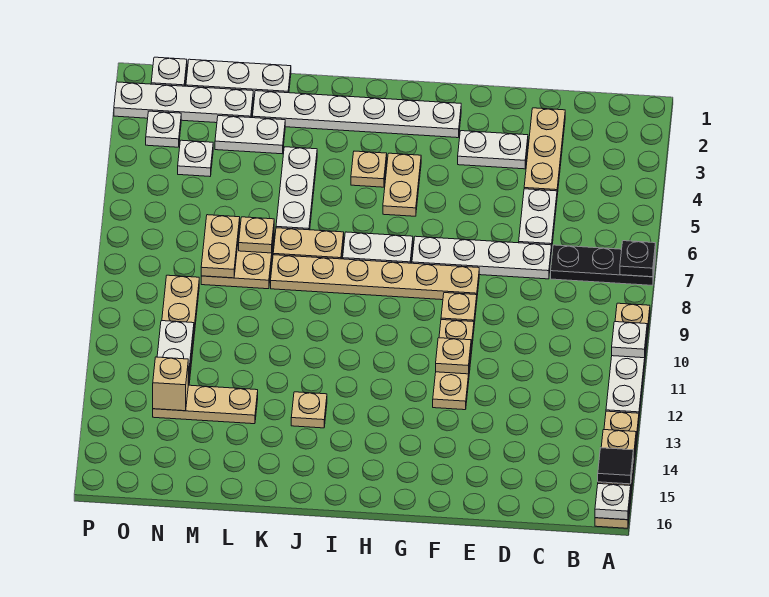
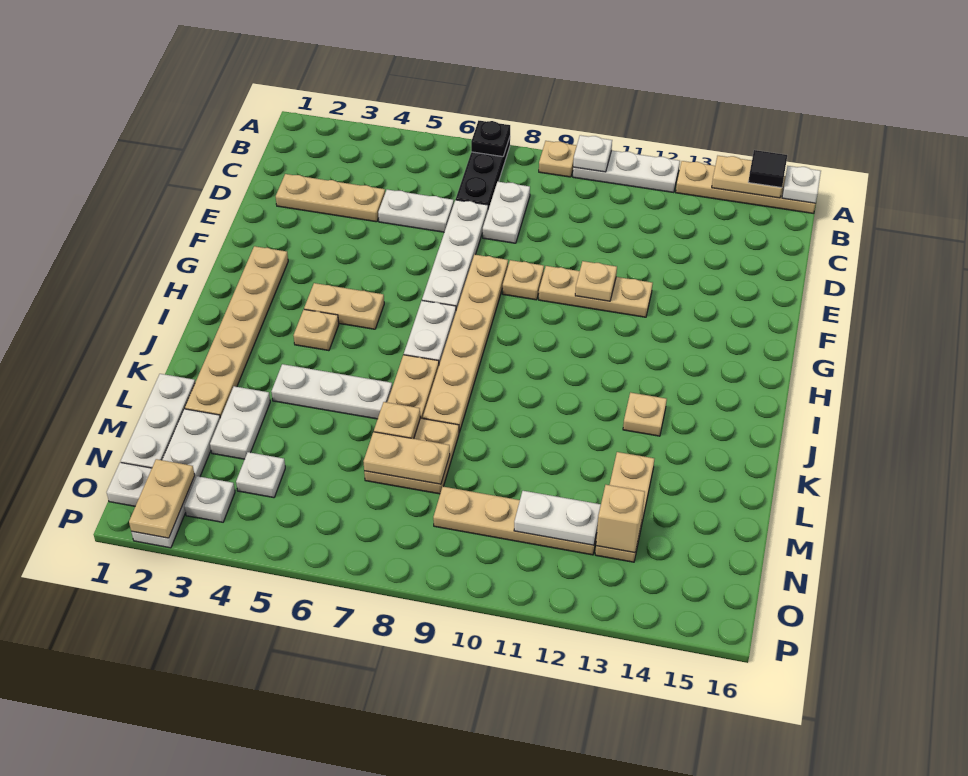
white 1x2 plate [458,131,528,169] -> white 1x2 plate moved to [483,182,530,243]
white 1x6 plate [253,91,461,138] -> tan 1x6 plate [185,246,288,418]
none -> tan 1x2 plate [129,459,195,538]

